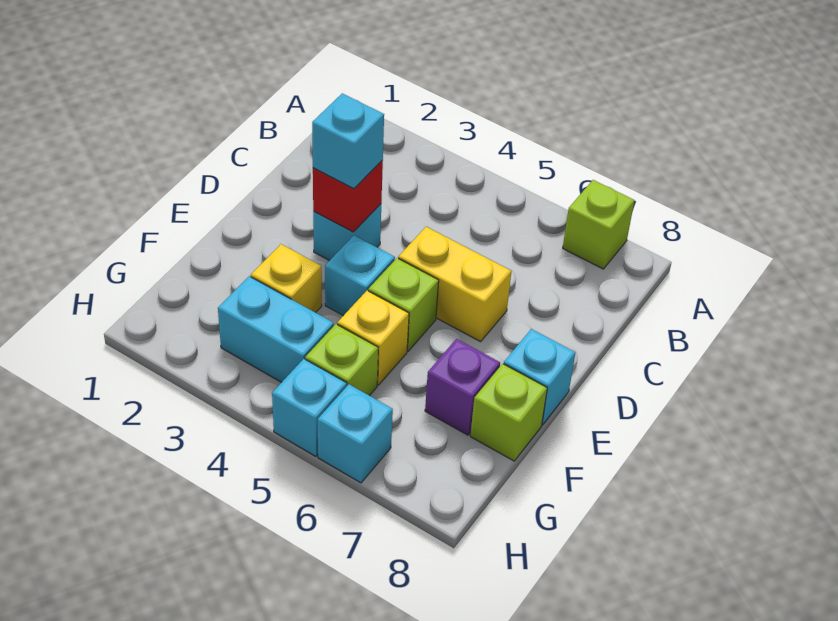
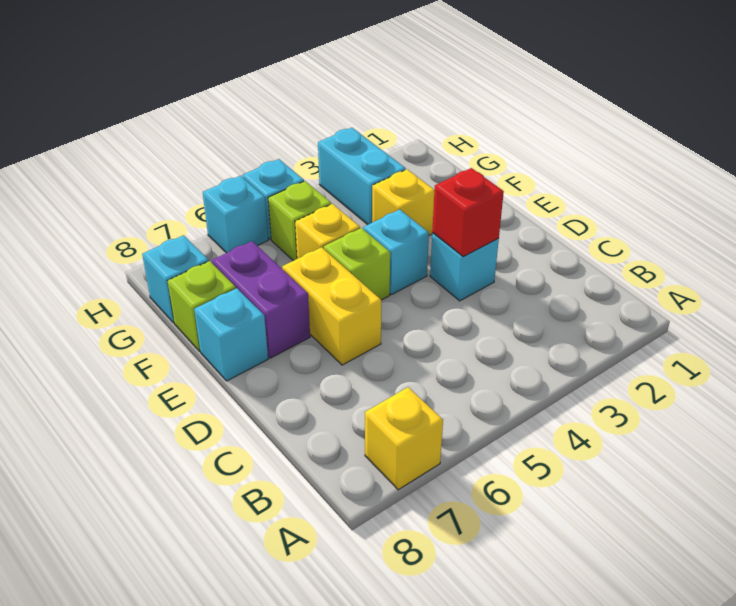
lime 1x1 brick [563,180,634,269] -> yellow 1x1 brick [365,387,443,490]
cyan 1x1 brick [312,93,384,189] -> cyan 1x1 brick moved to [142,235,208,323]
yellow 1x2 brick [398,227,512,342] -> yellow 1x2 brick turned to [282,247,381,365]
purple 1x1 brick [425,339,500,435] -> purple 1x2 brick [212,241,310,358]
cyan 1x2 brick [218,276,334,382] -> cyan 1x2 brick turned to [318,128,406,225]

